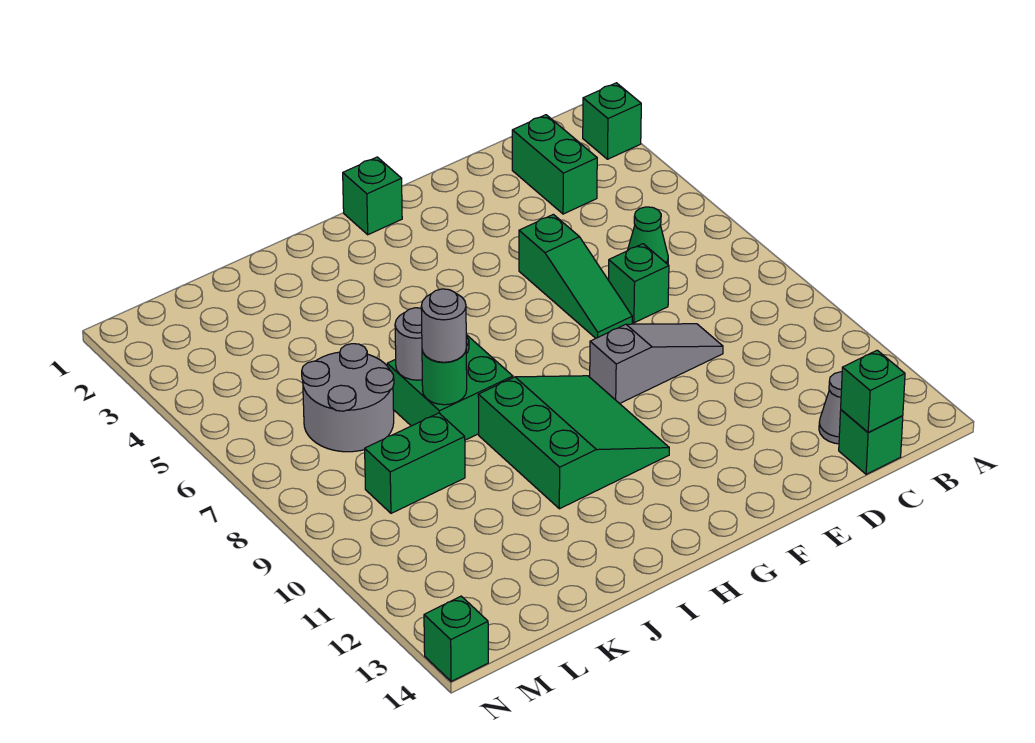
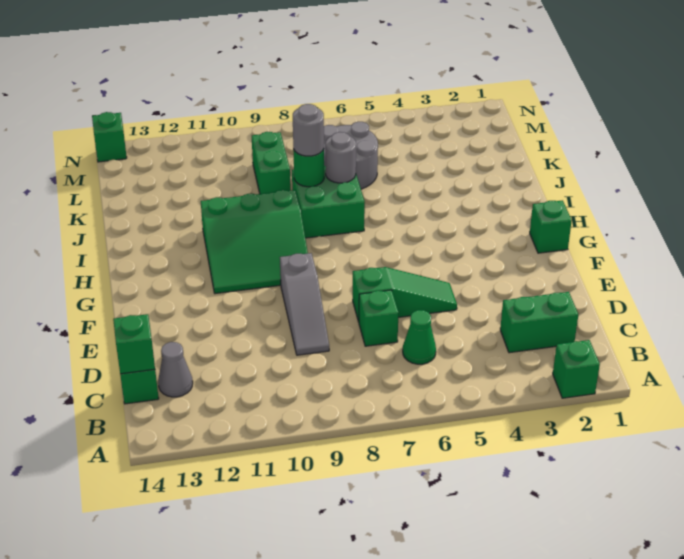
green 1x3 slope [519,214,632,338] -> green 1x3 slope turned to [353,267,457,322]

